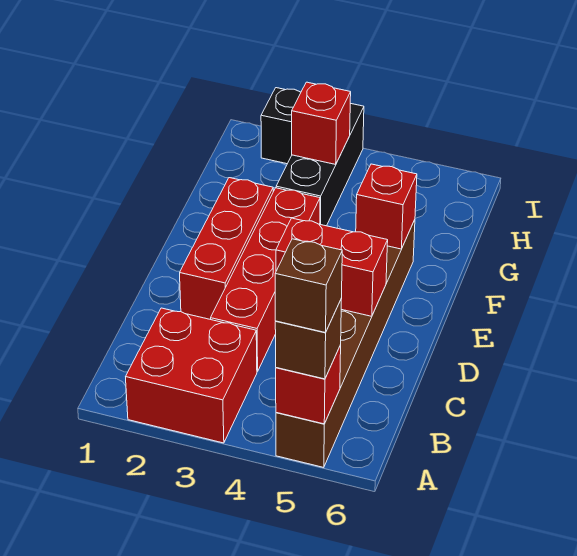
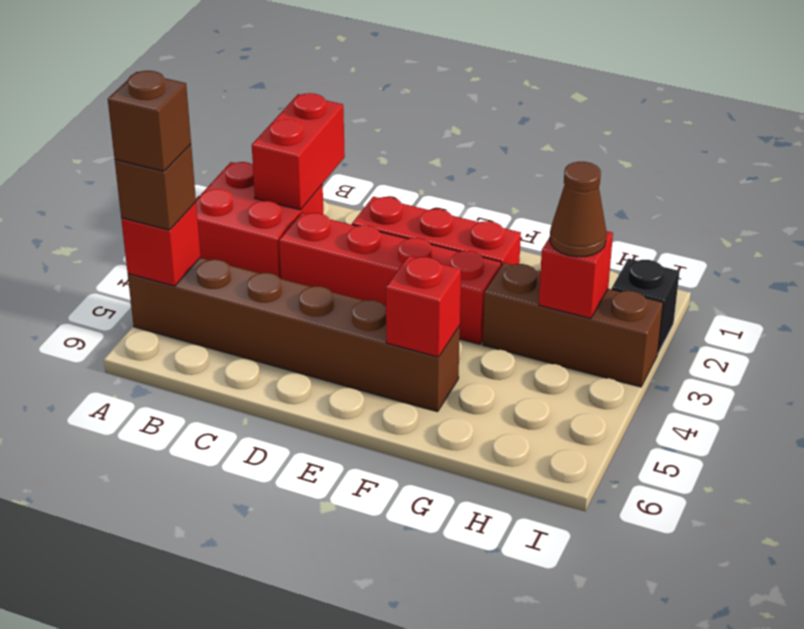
red 1x2 brick [276,218,388,316] -> red 1x2 brick moved to [252,93,345,210]
black 1x3 brick [276,103,364,226] -> brown 1x3 brick [483,263,663,387]
none -> brown 1x1 cone [550,162,607,257]

